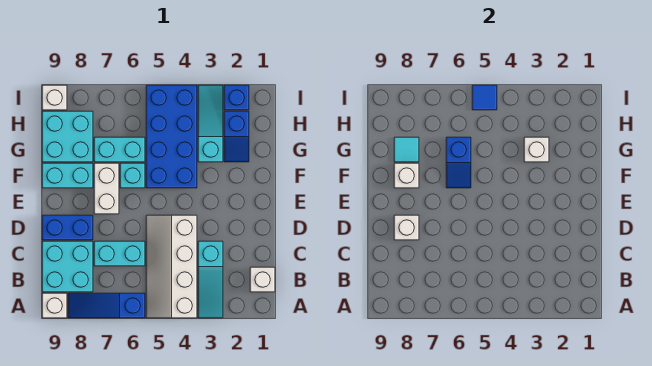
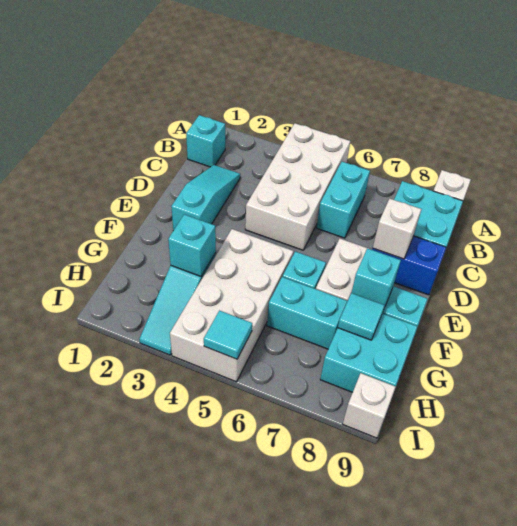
cyan 1x3 slope [198,241,223,318] -> cyan 1x3 slope moved to [171,165,240,230]
white 2x4 slope [146,215,197,318] -> white 2x4 brick [245,123,350,250]
blue 1x3 slope [68,293,145,318] -> none
white 1x1 brick [250,267,275,292] -> cyan 1x1 brick [186,115,225,167]
cyan 1x2 brick [94,241,145,266] -> cyan 1x2 brick turned to [316,162,370,238]
blue 2x4 brick [146,85,197,188] -> white 2x4 brick [170,229,293,382]
blue 1x2 slope [446,137,471,188] -> none
white 1x1 brick [394,163,419,188] -> cyan 1x1 brick [352,248,401,308]
blue 1x2 slope [224,111,249,162] -> none
white 1x1 brick [524,137,549,162] -> cyan 1x1 brick [168,214,216,276]
blue 1x1 brick [224,85,249,110] -> none
blue 1x1 tile [472,85,497,110] -> cyan 1x1 tile [204,311,252,359]

